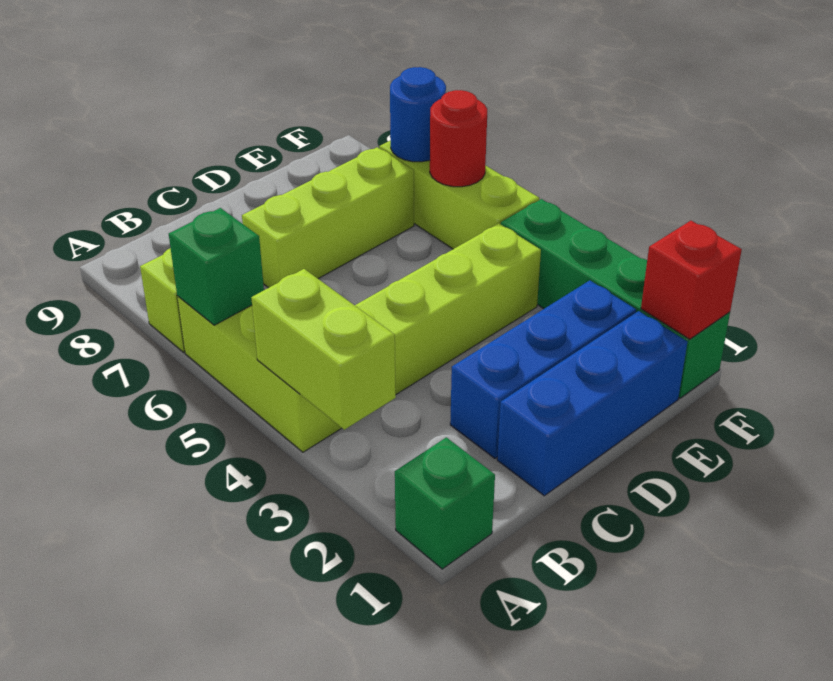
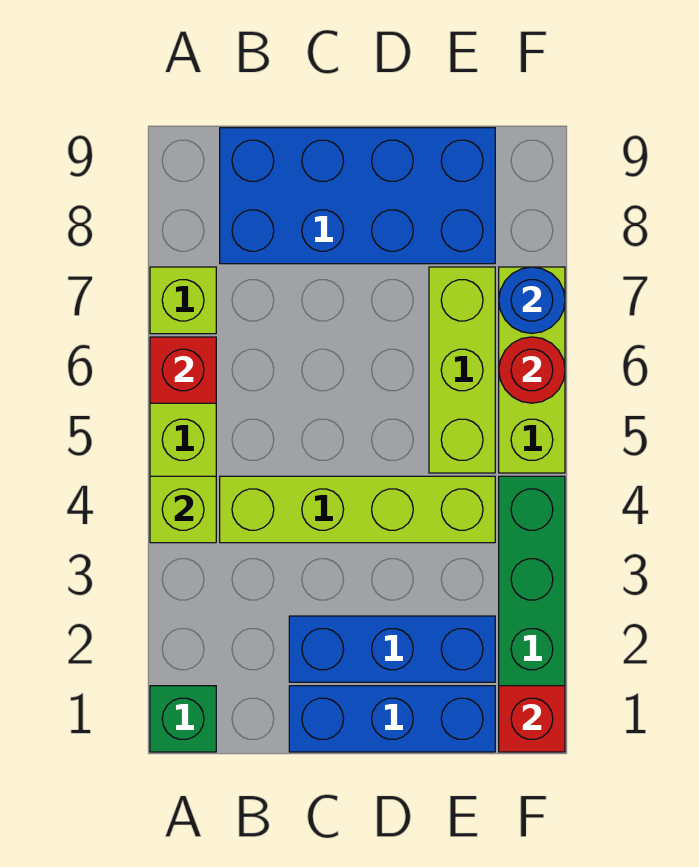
lime 1x2 brick [251,269,396,430] -> lime 1x1 brick [150,476,216,543]
green 1x1 brick [169,208,264,325] -> red 1x1 brick [150,337,216,403]
none -> blue 2x4 brick [220,128,495,264]
lime 1x3 brick [242,147,414,288] -> lime 1x3 brick turned to [429,267,495,473]

